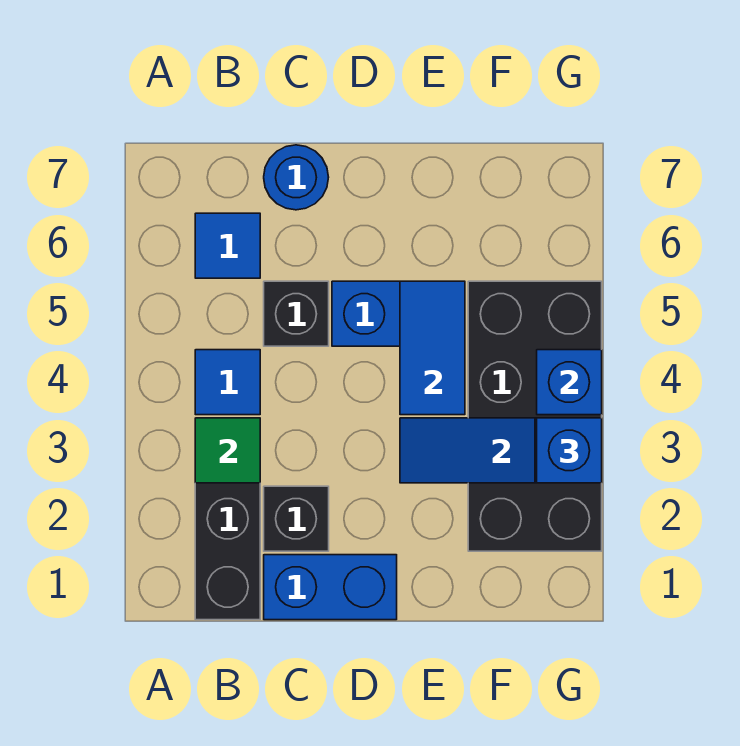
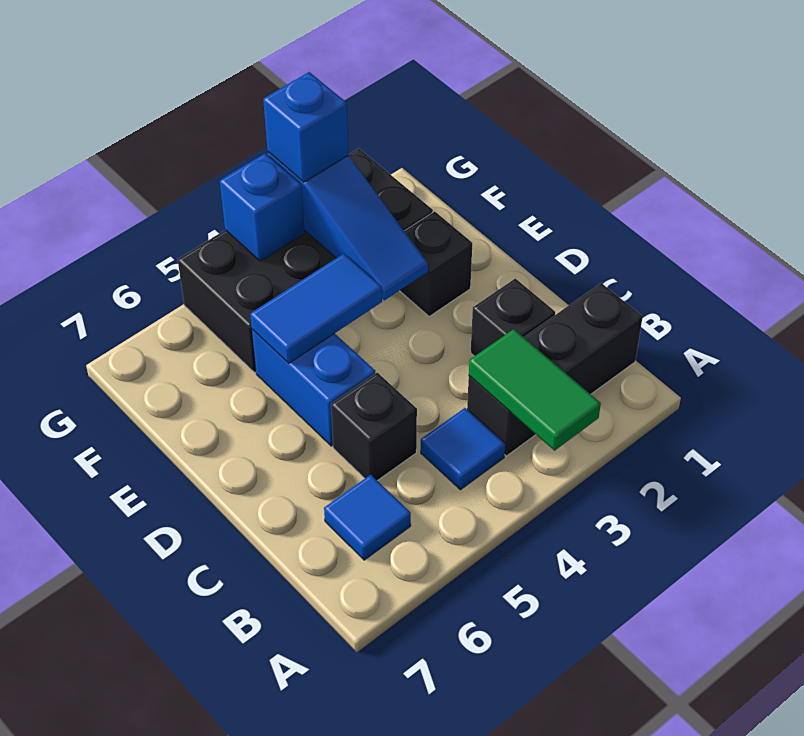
green 1x1 tile [195,418,260,483] -> green 1x2 tile [469,329,601,451]
blue 1x2 brick [264,555,397,620] -> none
blue 1x1 round brick [264,145,329,210] -> none
none -> black 1x1 brick [400,211,472,316]

